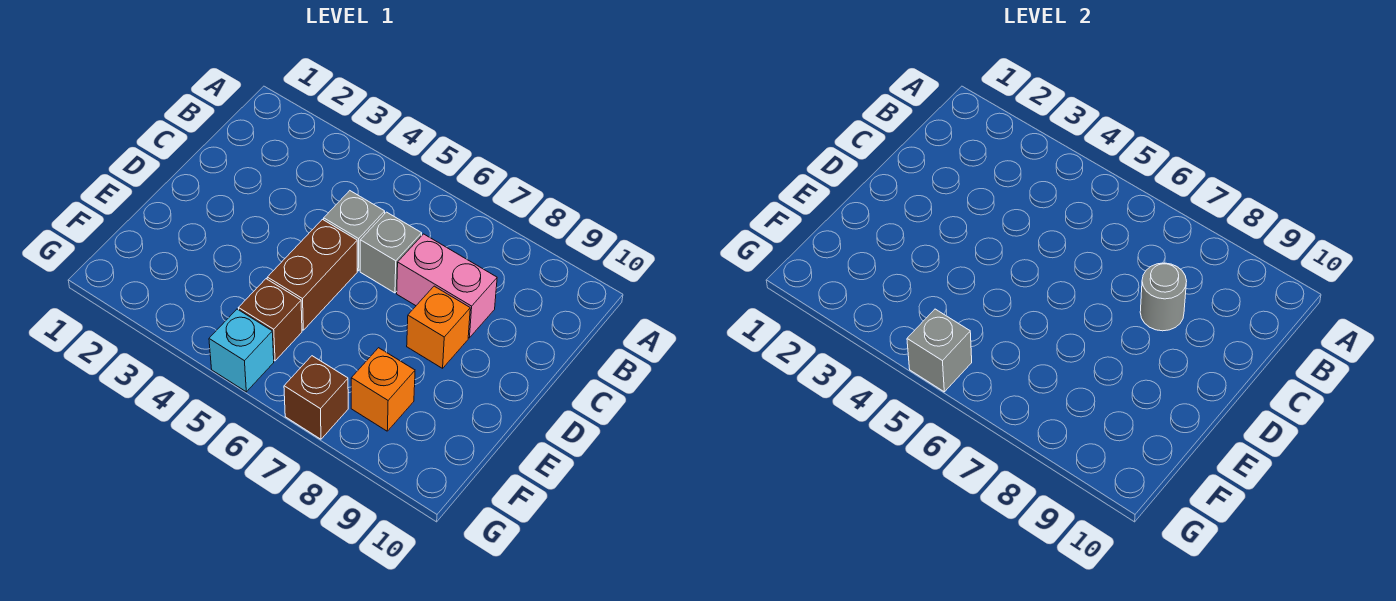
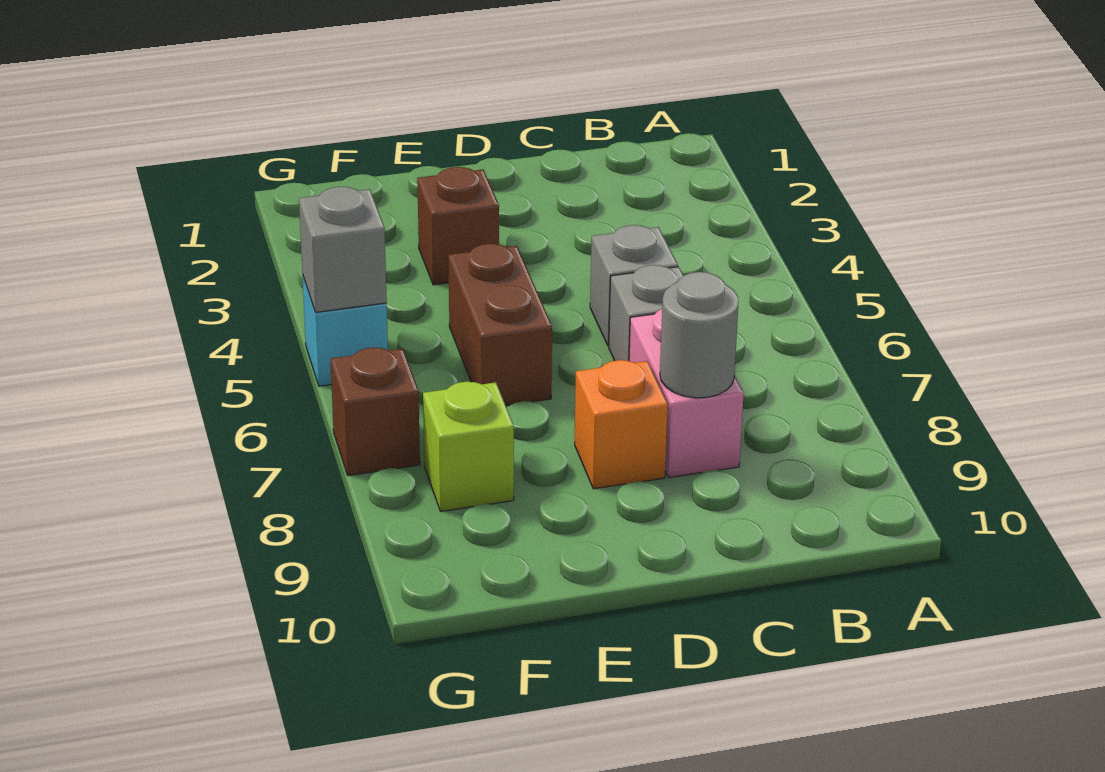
brown 1x2 brick [267,219,357,330] -> brown 1x2 brick turned to [448,244,552,406]
brown 1x1 brick [239,279,302,361] -> brown 1x1 brick moved to [417,167,499,285]
orange 1x1 brick [351,348,415,431] -> lime 1x1 brick [423,382,514,511]

